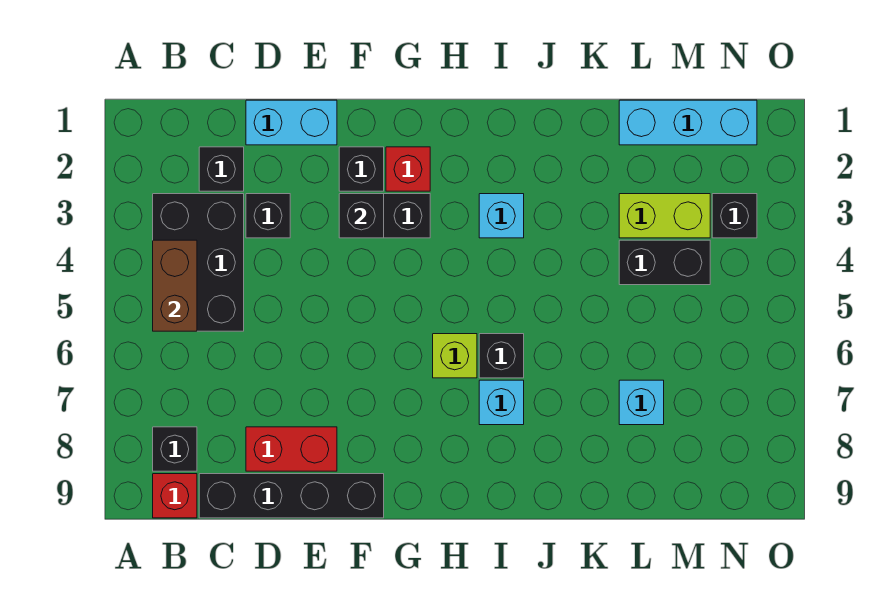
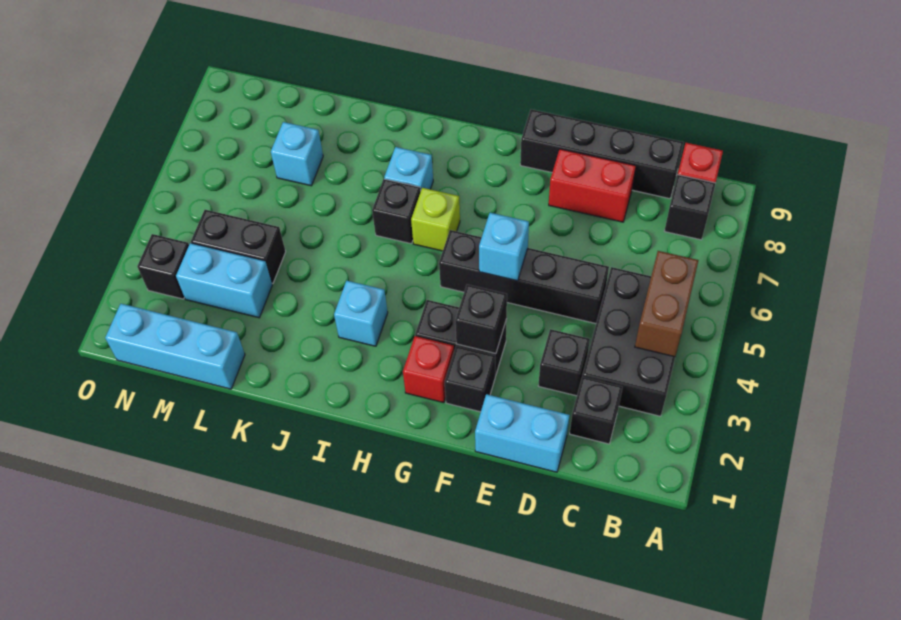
none -> black 1x4 brick [439,230,609,323]
none -> cyan 1x1 brick [479,213,529,281]
lime 1x2 brick [619,194,710,238] -> cyan 1x2 brick [176,243,272,318]

